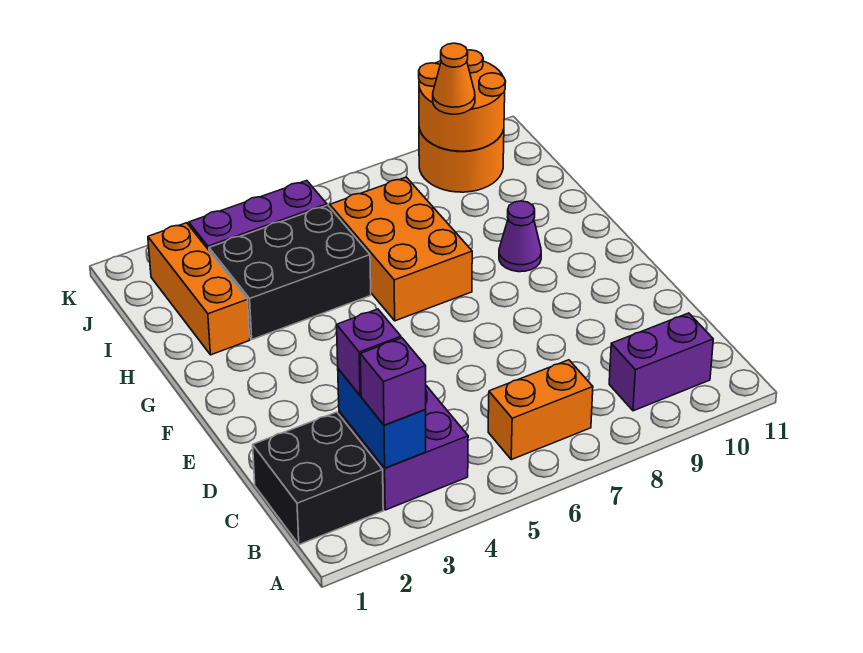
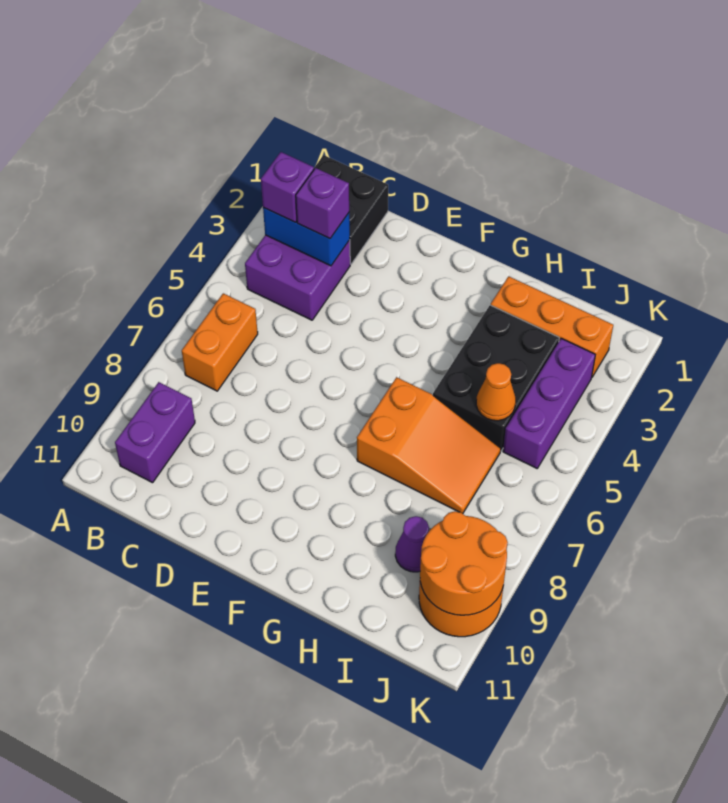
orange 2x3 brick [330,177,472,321] -> orange 2x3 slope [357,377,501,513]
purple 1x1 cone [499,201,541,272] -> purple 1x1 cone moved to [395,516,429,572]
orange 1x1 cone [433,43,475,114] -> orange 1x1 cone moved to [476,363,516,421]

